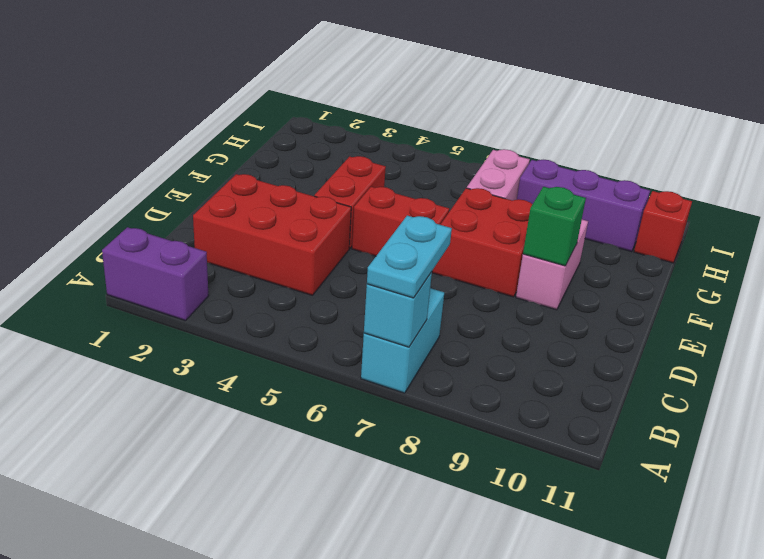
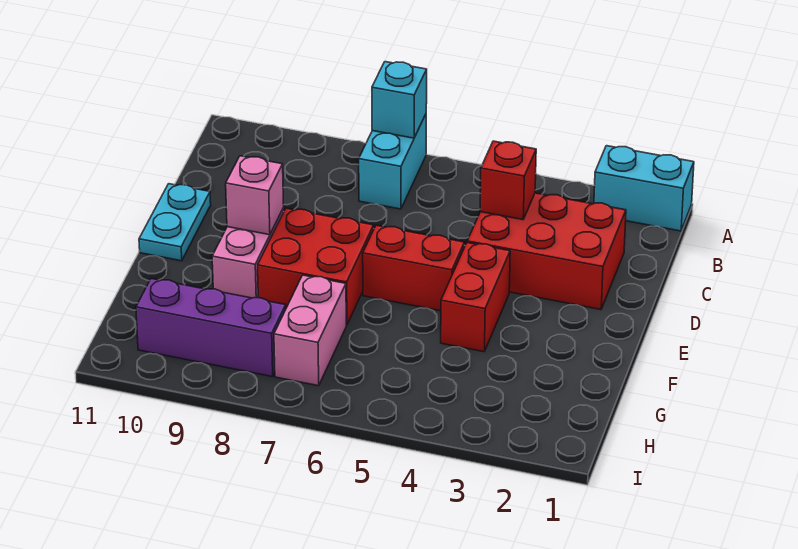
purple 1x2 brick [102,227,209,321] -> cyan 1x2 brick [594,146,694,231]
cyan 1x2 plate [367,216,452,298] -> cyan 1x2 plate moved to [139,184,211,261]
green 1x1 brick [523,187,586,266] -> pink 1x1 brick [226,156,284,235]
red 1x1 brick [634,191,692,263] -> red 1x1 brick moved to [480,141,536,220]

